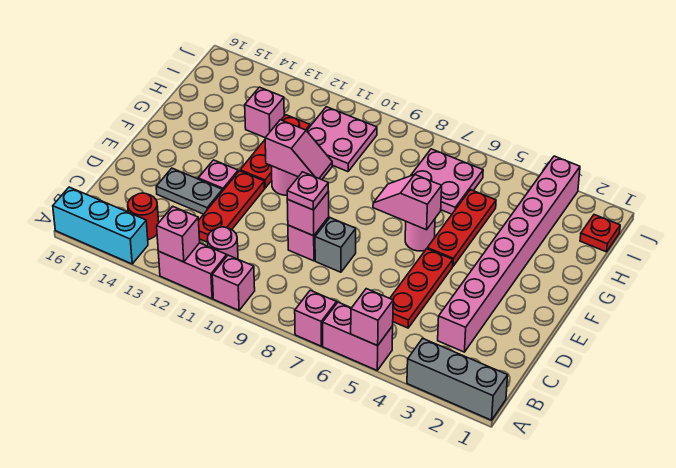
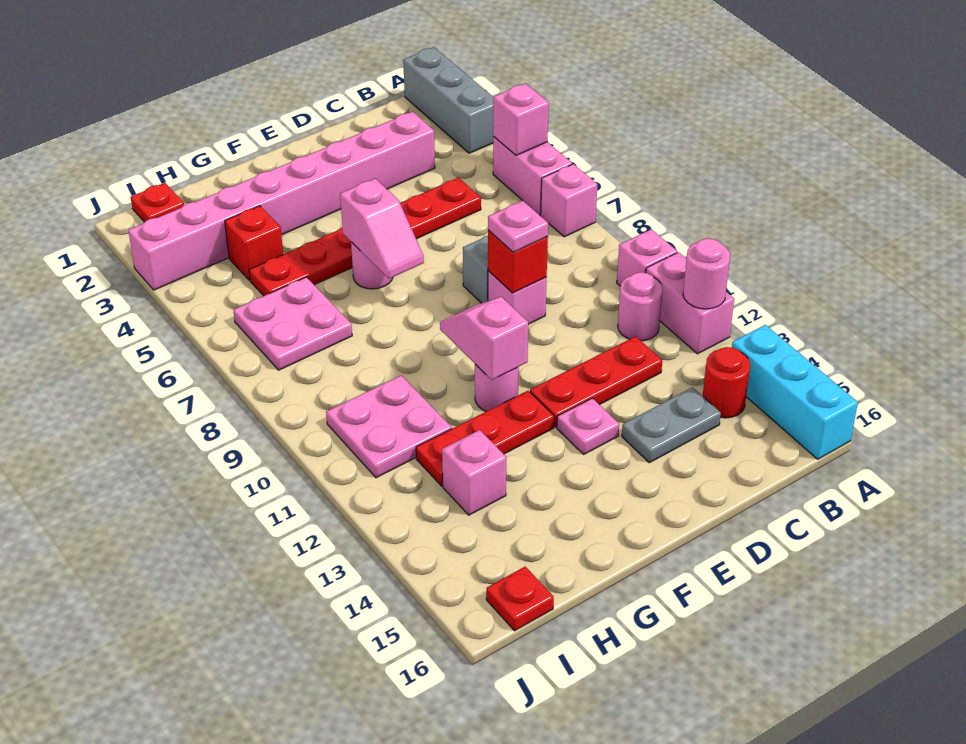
pink 1x1 brick [157,206,200,262] -> pink 1x1 round brick [683,238,730,309]
pink 1x1 brick [287,192,329,236] -> red 1x1 brick [488,230,548,293]
grey 1x2 plate [156,168,222,214] -> grey 1x2 plate turned to [622,387,721,463]
none -> red 1x1 brick [225,206,283,281]
none -> red 1x1 plate [486,567,554,631]

